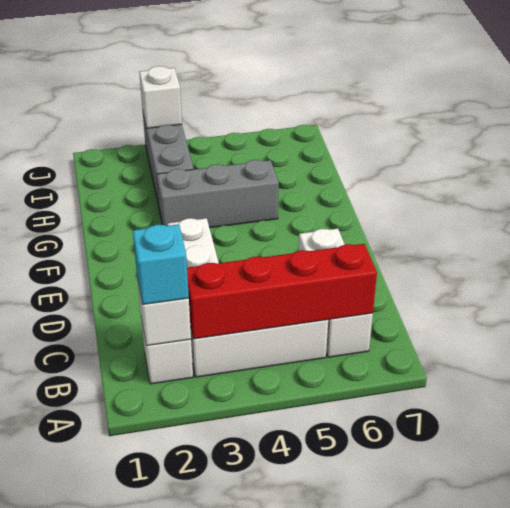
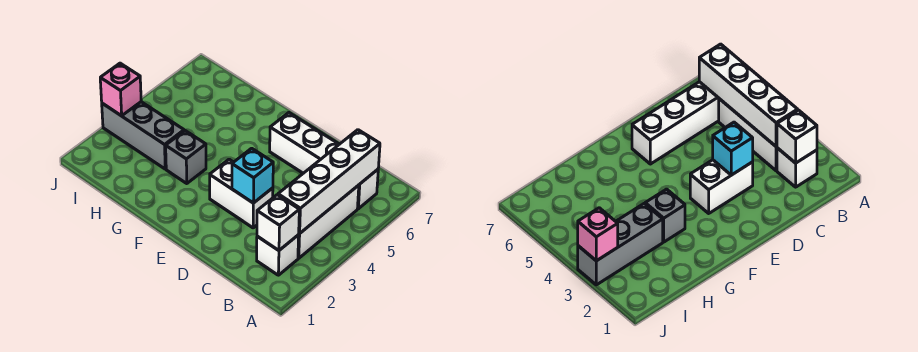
cyan 1x1 brick [133,224,189,305] -> cyan 1x1 brick moved to [232,148,273,203]
red 1x4 brick [187,244,377,339] -> white 1x4 brick [278,130,380,234]
white 1x3 brick [299,228,373,357] -> white 1x4 brick [270,113,378,209]
grey 1x3 brick [157,160,279,228] -> grey 1x1 brick [166,131,206,184]
white 1x1 brick [139,66,182,128] -> pink 1x1 brick [100,63,141,116]

